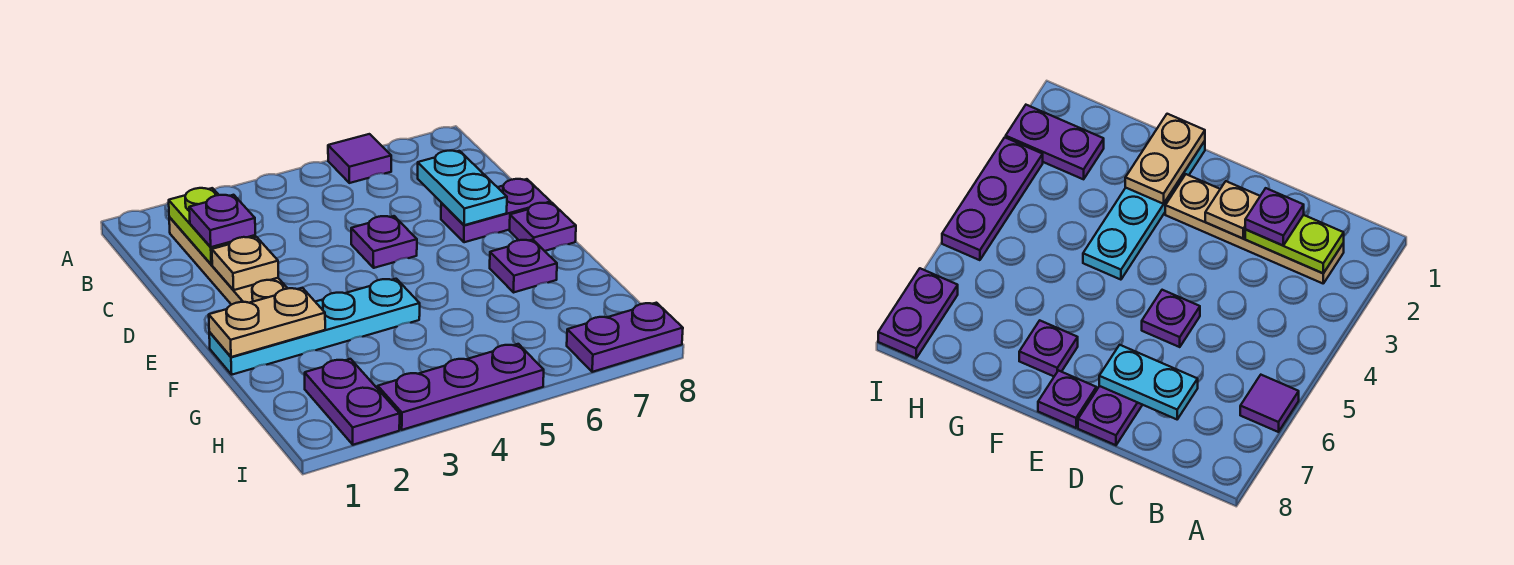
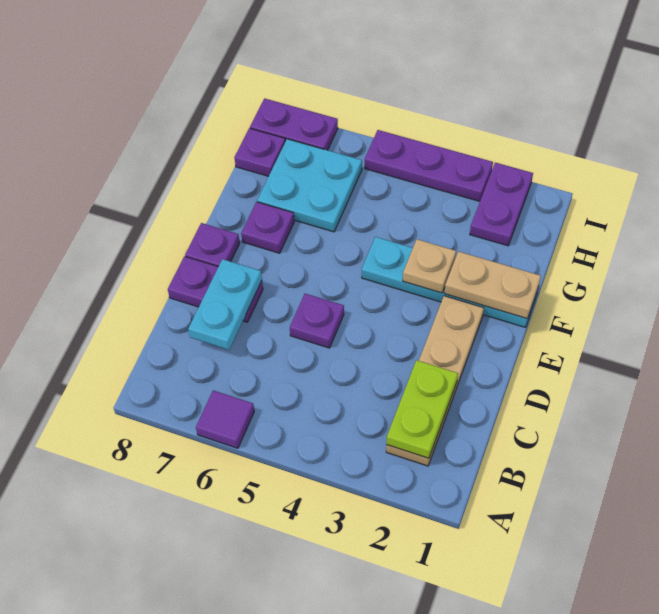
purple 1x1 plate [189,195,255,247] -> purple 1x1 plate moved to [234,128,285,176]
tan 1x1 plate [212,237,278,290] -> tan 1x1 plate moved to [403,239,456,293]
none -> cyan 2x2 plate [257,139,362,232]

